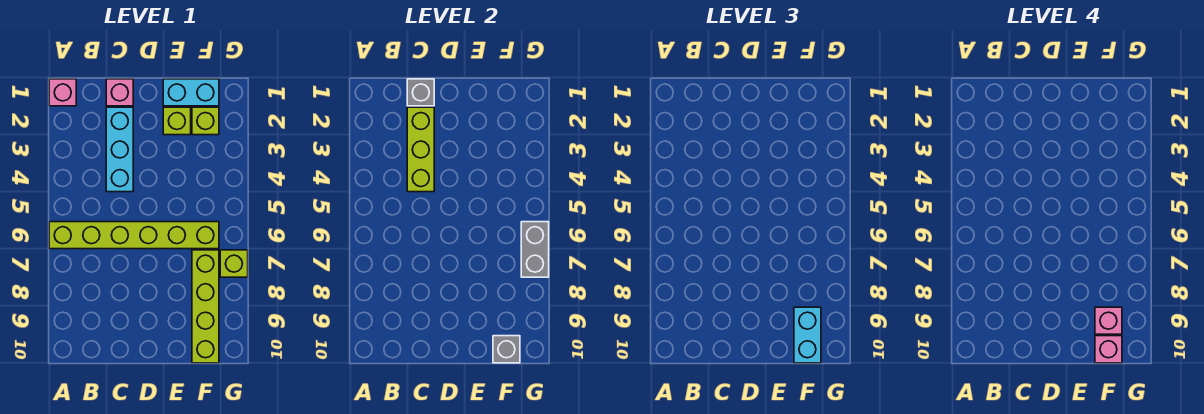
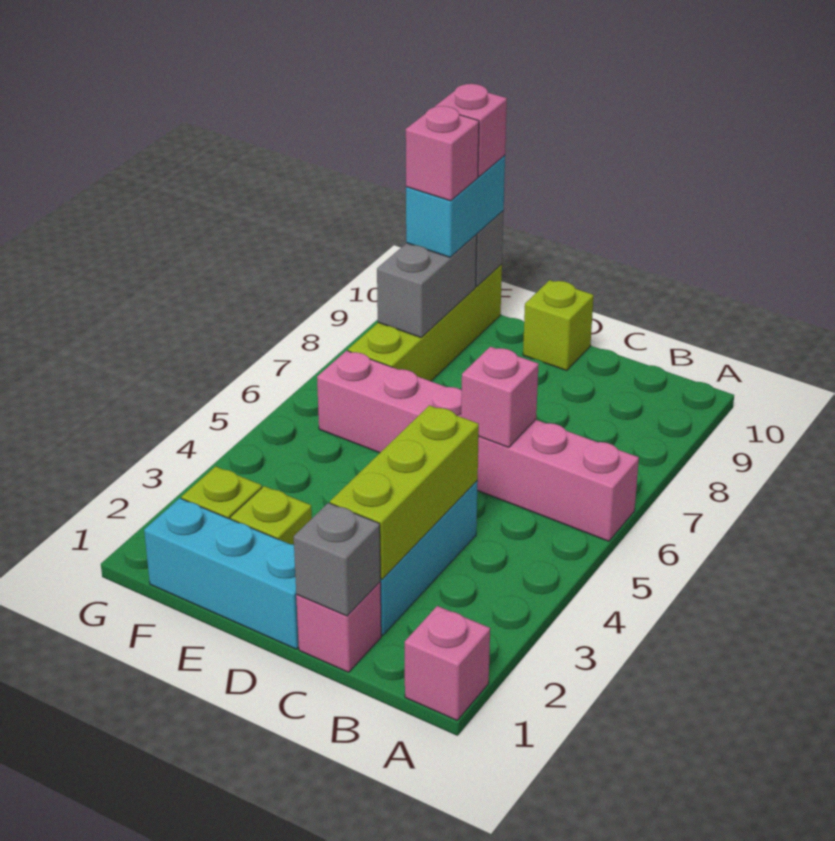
lime 1x6 brick [49,222,219,249] -> pink 1x6 brick [317,351,639,541]
none -> pink 1x1 brick [461,347,539,447]
cyan 1x2 brick [163,79,219,106] -> cyan 1x3 brick [144,498,299,649]
grey 1x2 brick [521,222,549,277] -> grey 1x2 brick moved to [377,235,477,338]
lime 1x1 brick [220,250,248,277] -> lime 1x1 brick moved to [523,280,594,370]

